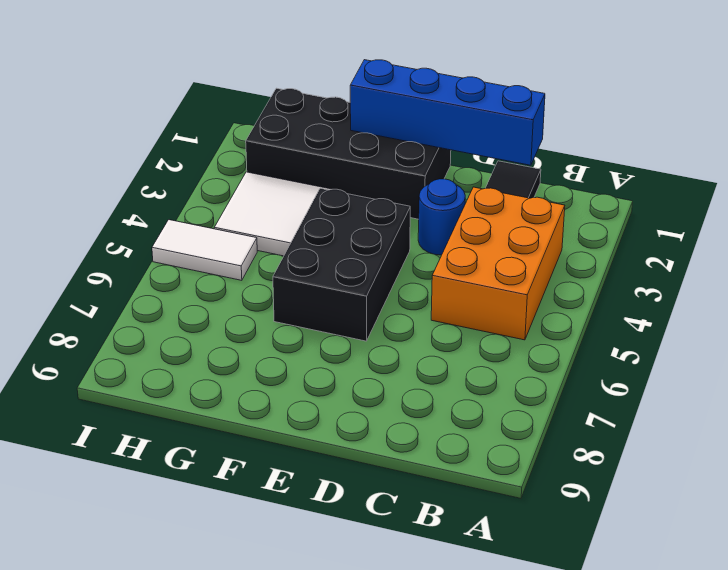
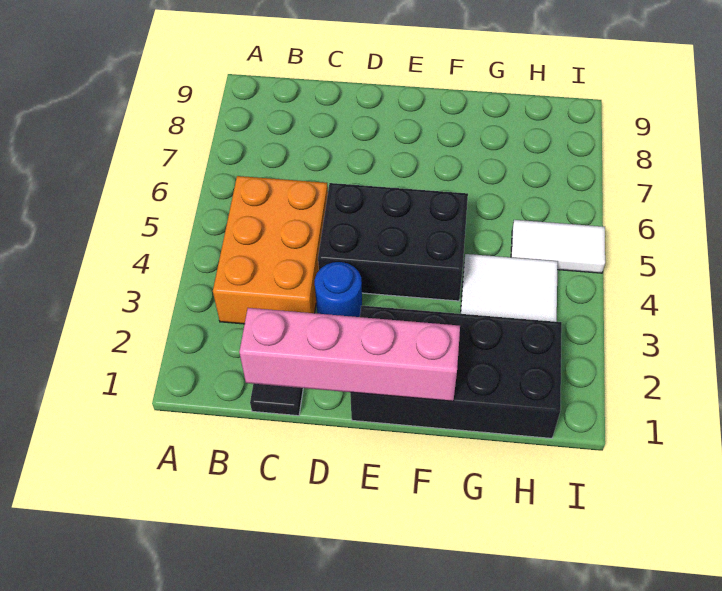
blue 1x4 brick [350,60,545,165] -> pink 1x4 brick [239,308,460,401]
black 2x3 brick [273,188,410,341] -> black 2x3 brick turned to [318,183,468,301]

